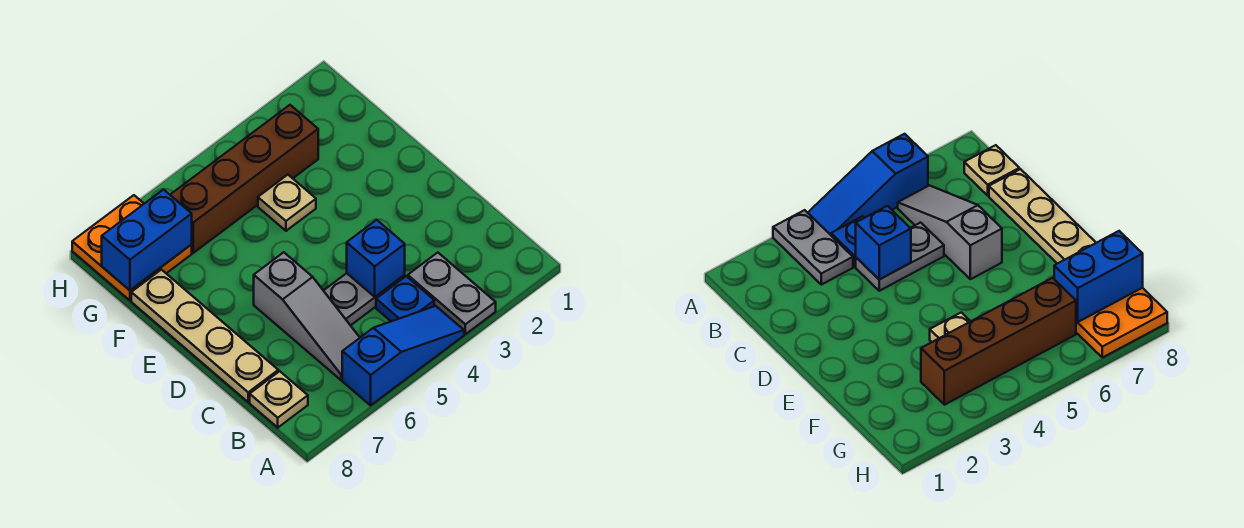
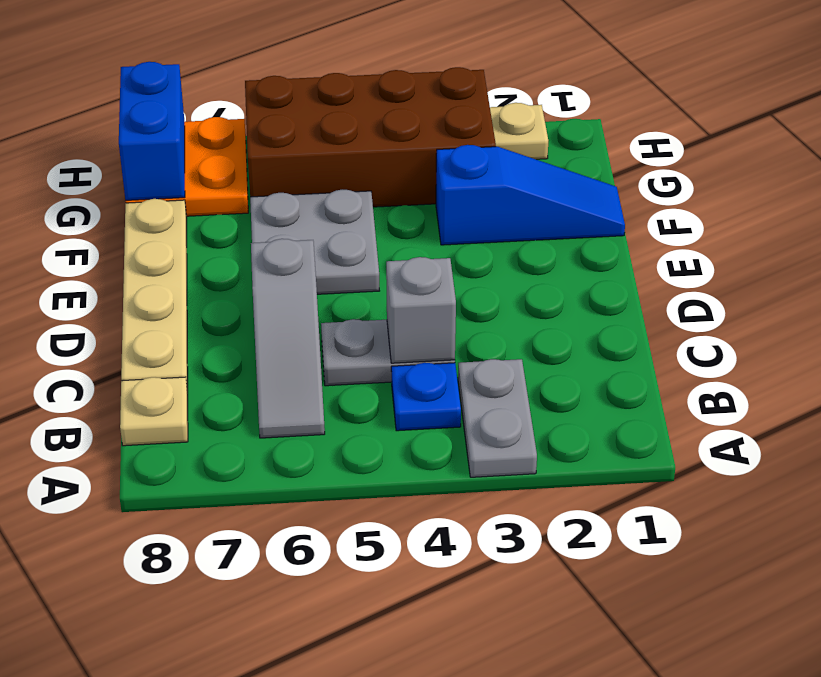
blue 1x3 slope [342,306,464,405] -> blue 1x3 slope moved to [436,145,625,245]
blue 1x1 brick [347,220,405,297] -> grey 1x1 brick [386,257,456,363]
none -> grey 2x2 plate [250,190,379,294]
tan 1x1 plate [258,175,316,231] -> tan 1x1 plate moved to [490,103,548,159]
brown 1x4 brick [170,105,318,253] -> brown 2x4 brick [245,67,496,207]
blue 1x2 brick [102,189,192,290] -> blue 1x2 brick turned to [119,62,185,200]

